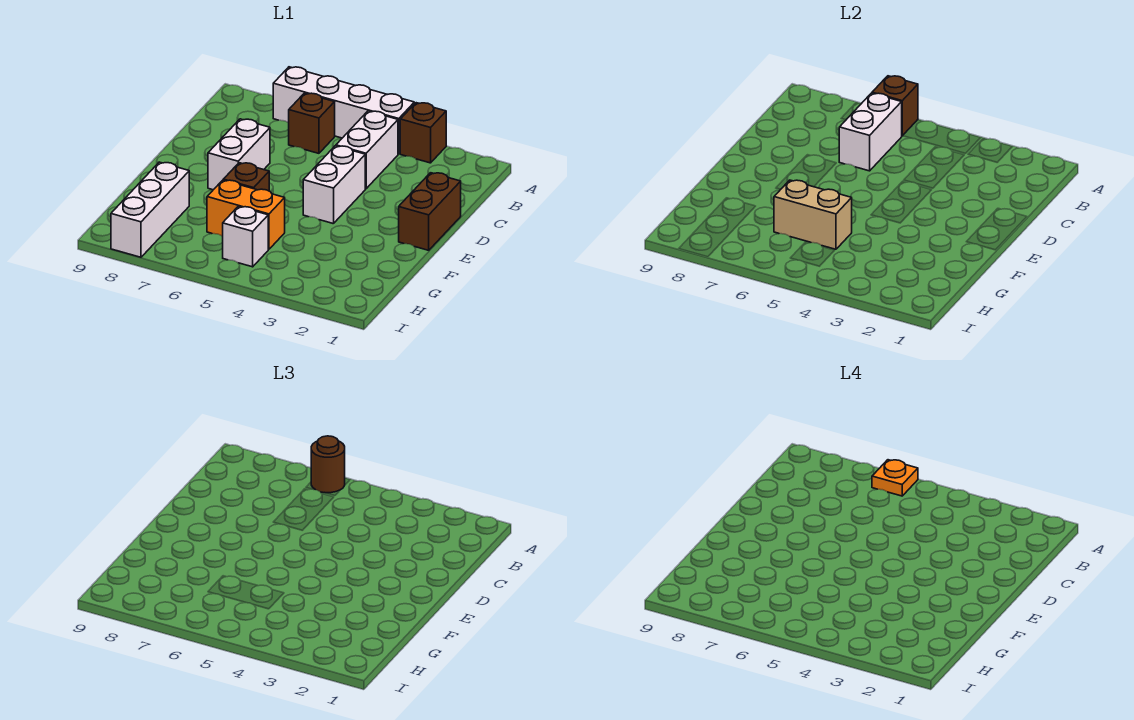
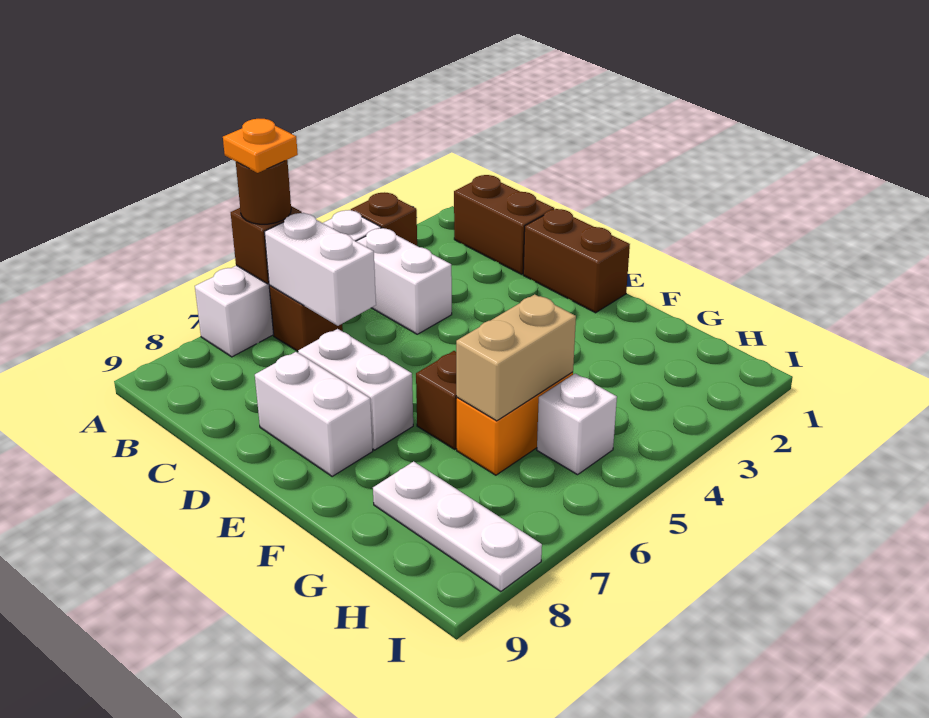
none -> brown 1x2 brick [454,175,554,274]
white 1x2 brick [303,146,365,224] -> white 1x2 brick moved to [255,352,373,476]
white 1x3 brick [111,162,189,257] -> white 1x3 plate [373,461,542,592]

